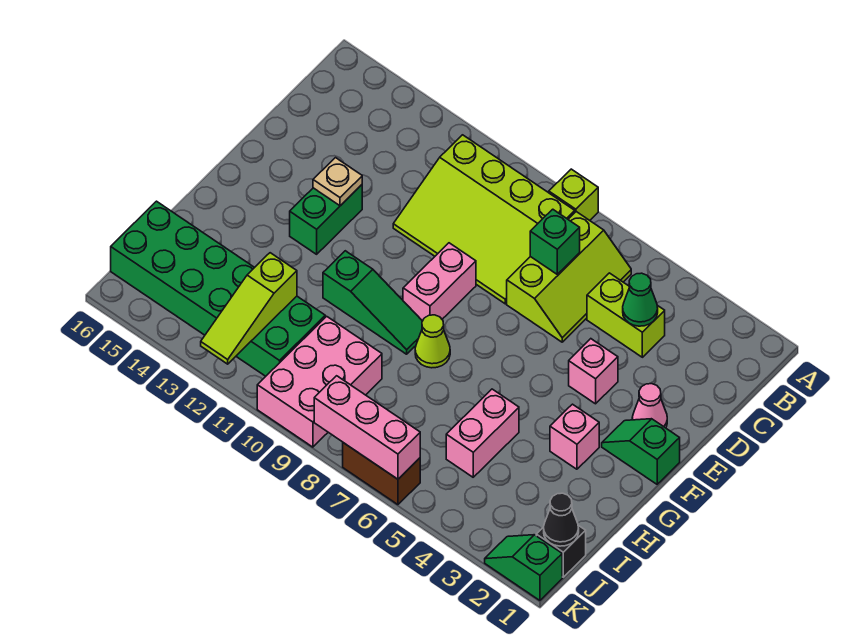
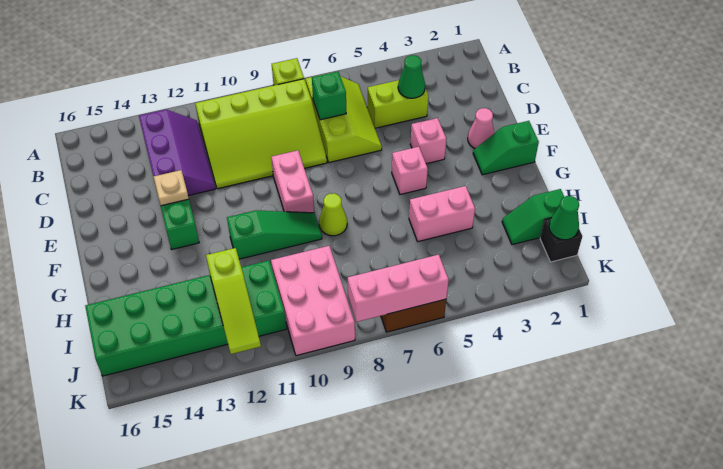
none -> purple 2x3 slope [139,110,215,196]
pink 1x1 brick [550,404,599,469] -> pink 1x1 brick moved to [392,147,428,195]
pink 1x2 brick [446,389,519,477] -> pink 1x2 brick turned to [409,186,475,242]
black 1x1 cone [544,493,579,546] -> green 1x1 cone [549,196,579,240]
green 1x2 slope [485,535,562,600] -> green 1x2 slope moved to [502,189,564,245]

